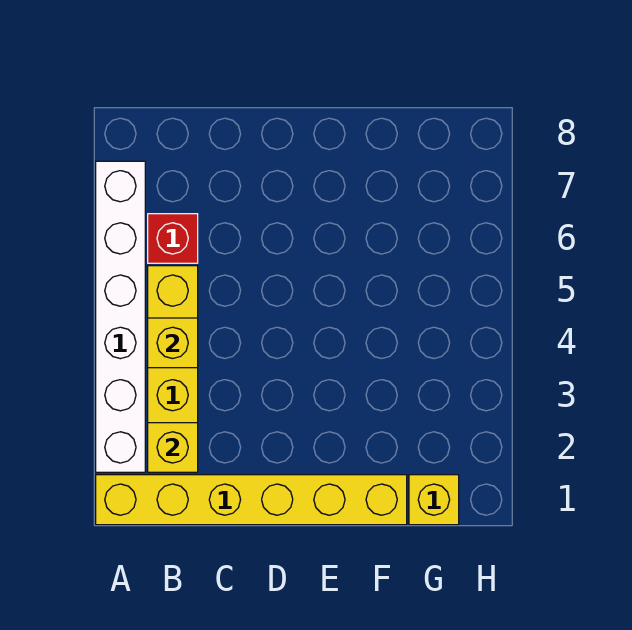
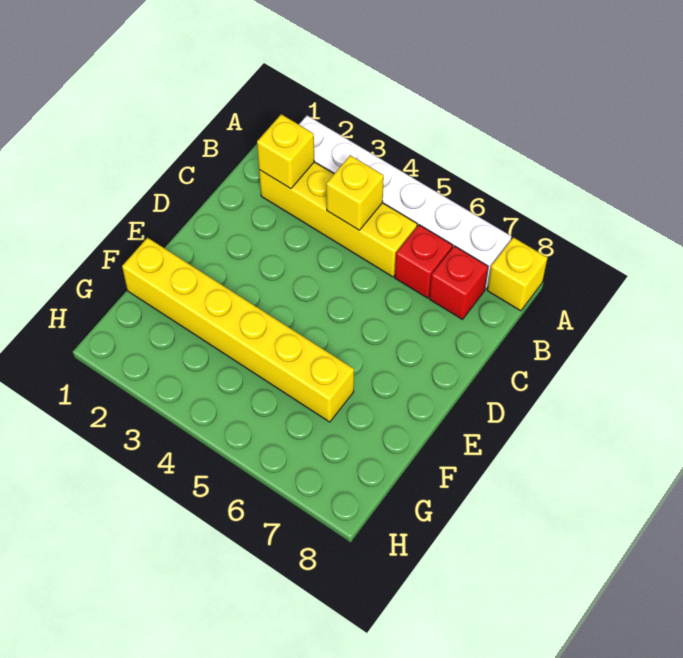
yellow 1x6 brick [96,475,407,525] -> yellow 1x6 brick turned to [122,238,354,422]
none -> red 1x1 brick [429,246,488,320]
yellow 1x1 brick [409,475,459,525] -> yellow 1x1 brick moved to [487,237,547,311]

